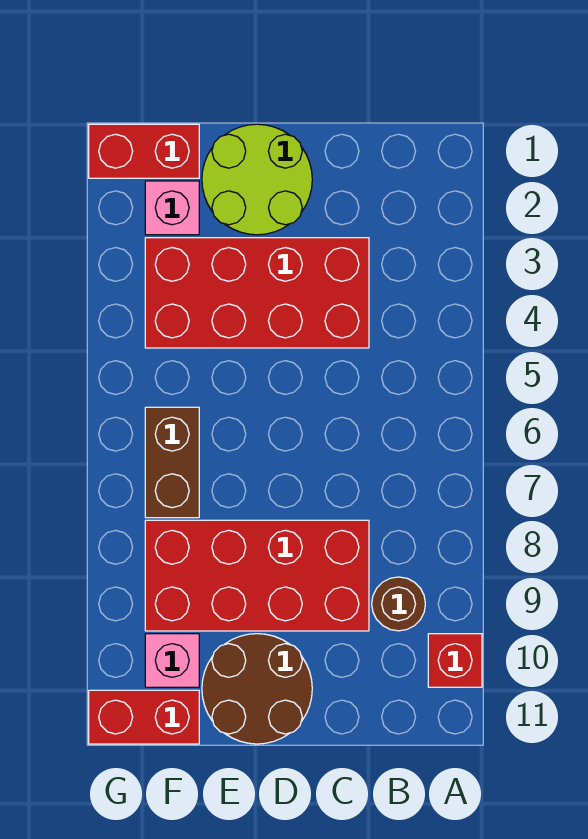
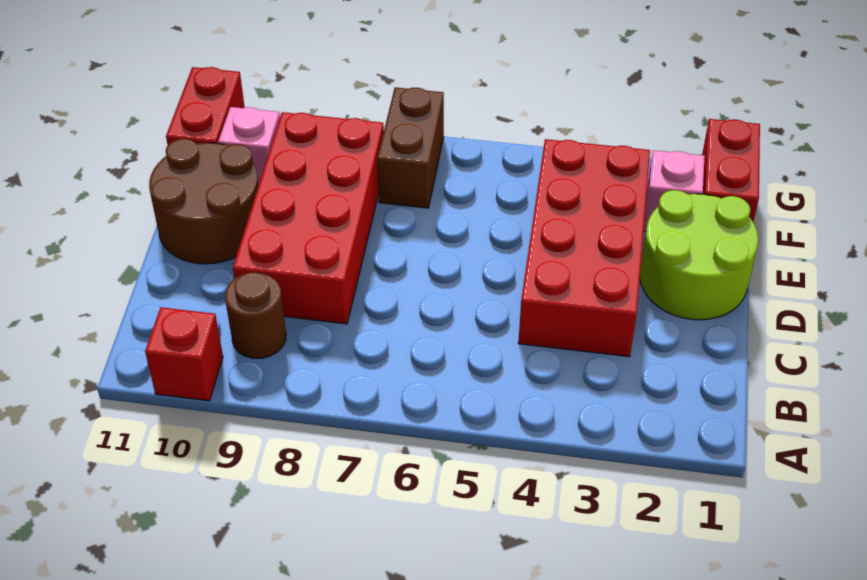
brown 1x2 brick [145,407,199,518] -> brown 1x2 brick turned to [377,87,444,208]

